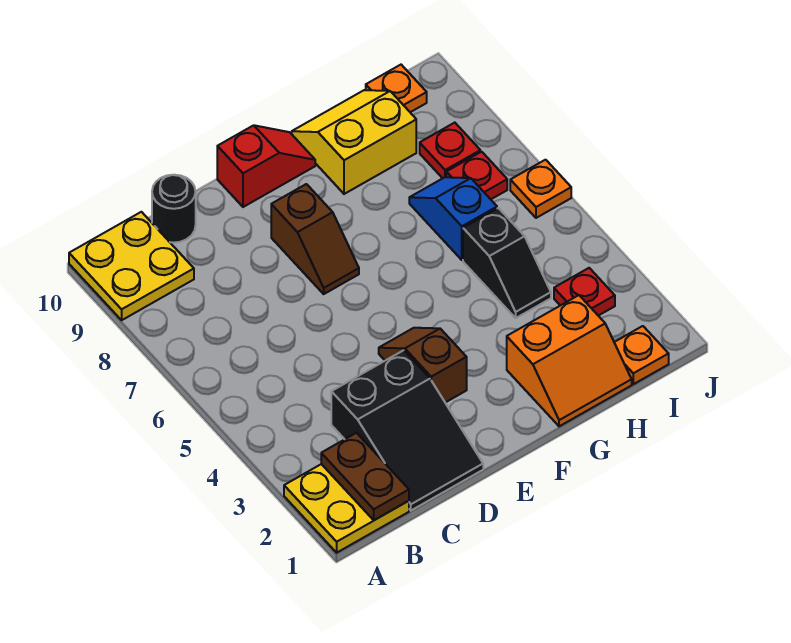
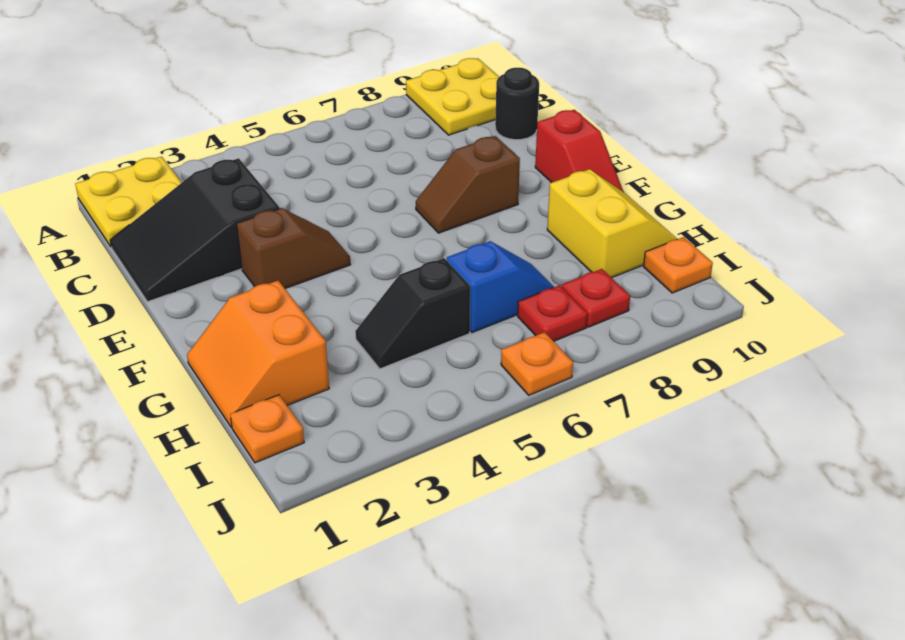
brown 1x2 plate [321,433,409,520] -> none
red 1x1 plate [554,268,615,316] -> none

